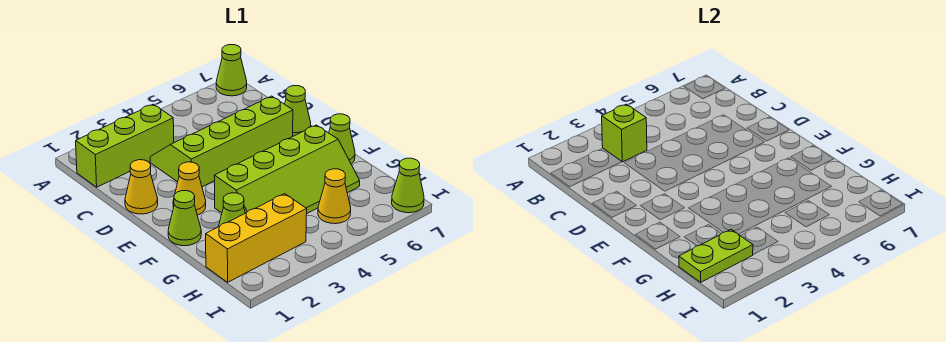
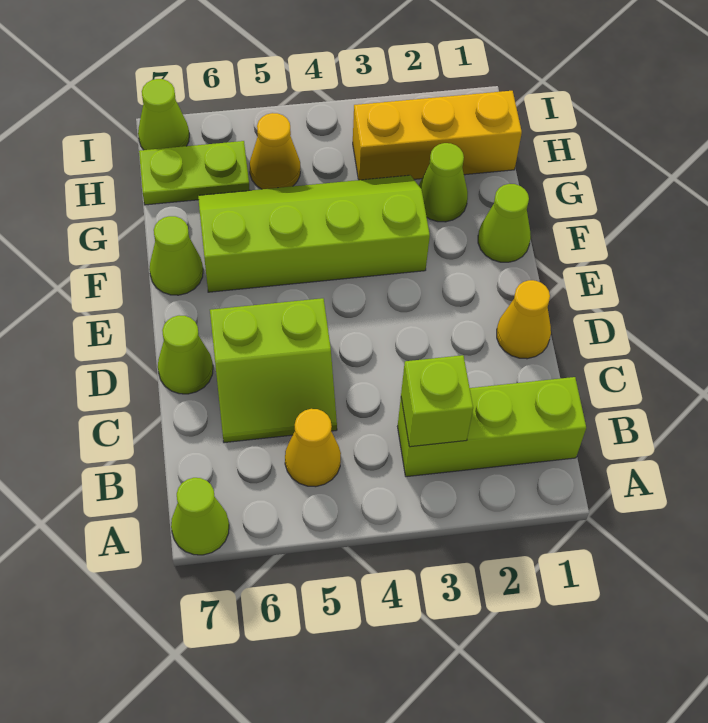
lime 2x4 slope [150,96,293,187] -> lime 2x2 slope [210,298,337,443]
yellow 1x1 cone [173,162,206,215] -> yellow 1x1 cone moved to [285,409,341,487]
lime 1x2 plate [679,230,753,282] -> lime 1x2 plate moved to [139,141,250,205]

